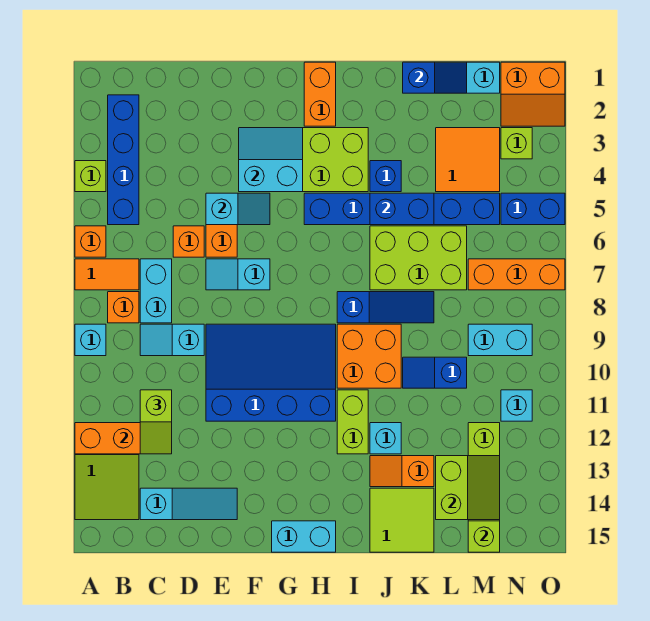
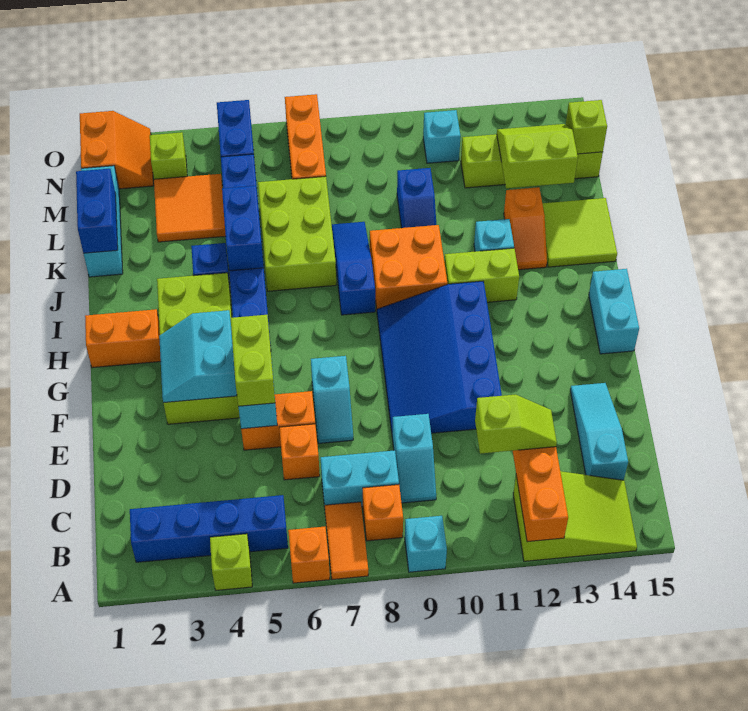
none -> lime 1x2 brick [231,315,275,406]
blue 1x2 slope [403,62,467,93] -> blue 1x2 brick [76,169,118,253]
cyan 1x2 brick [468,324,532,356] -> none

